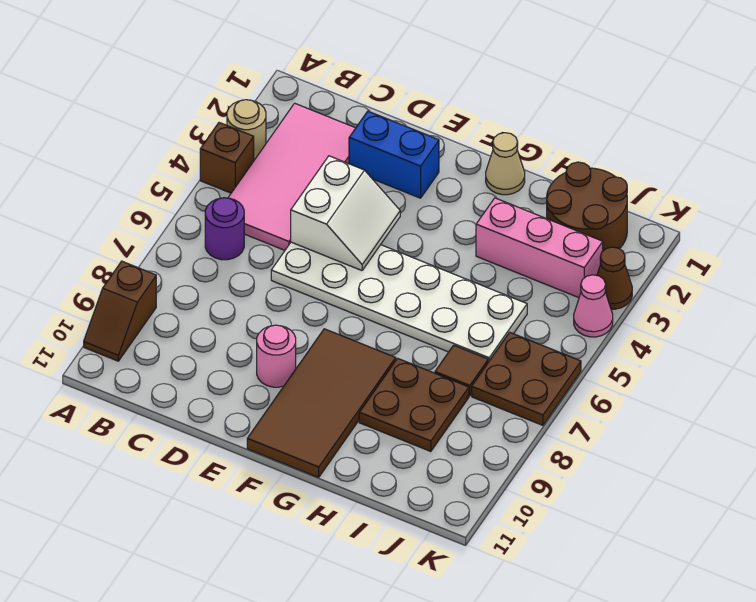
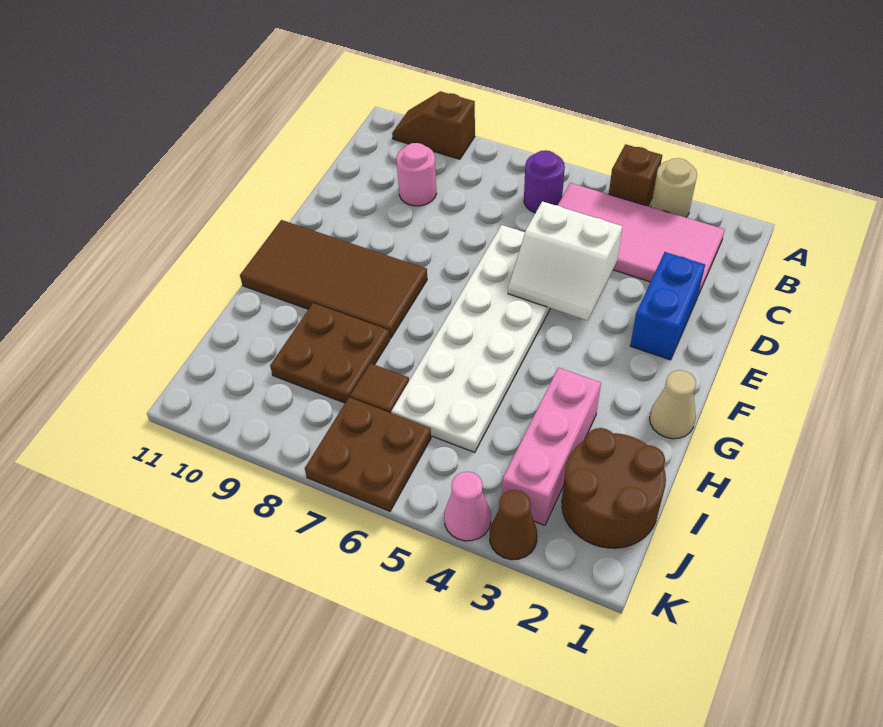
pink 1x1 round brick [257,325,296,387] -> pink 1x1 round brick moved to [396,143,437,206]

